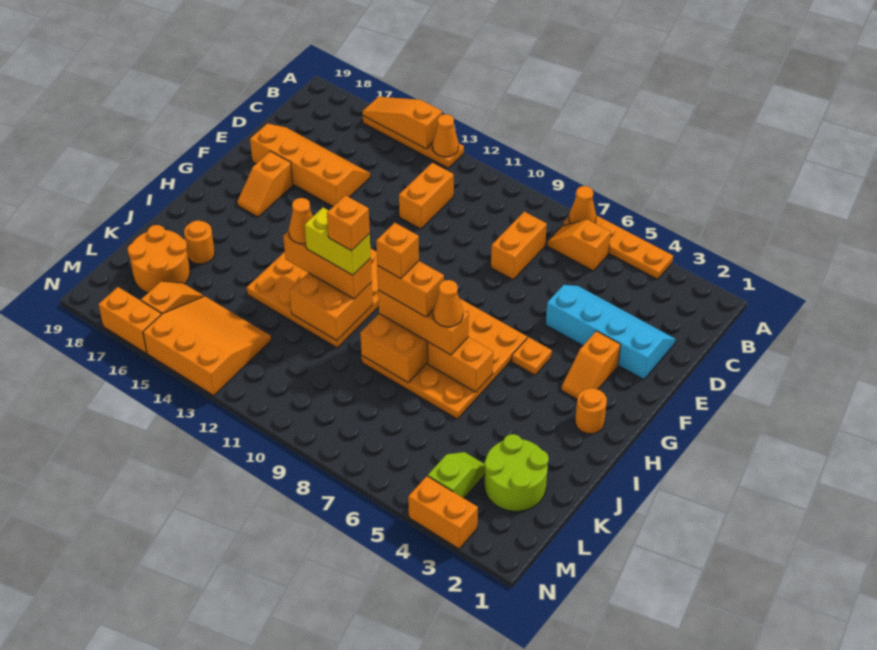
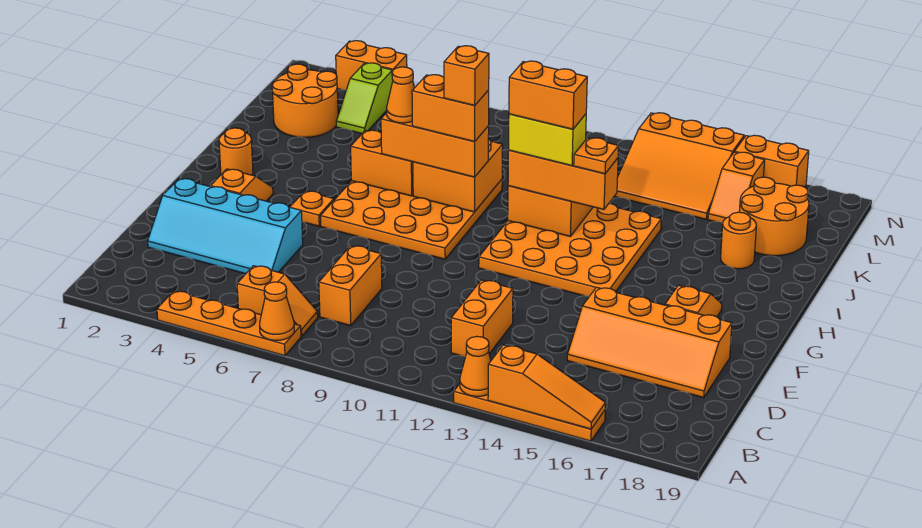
orange 1x1 brick [327,195,370,251] -> orange 1x2 brick [509,61,587,129]
orange 1x1 cone [289,198,313,244] -> orange 1x1 plate [574,138,619,174]
lime 2x2 round brick [485,434,549,511] -> orange 2x2 round brick [272,64,338,137]

